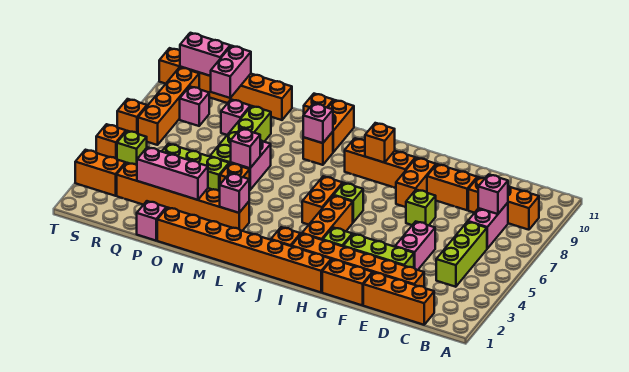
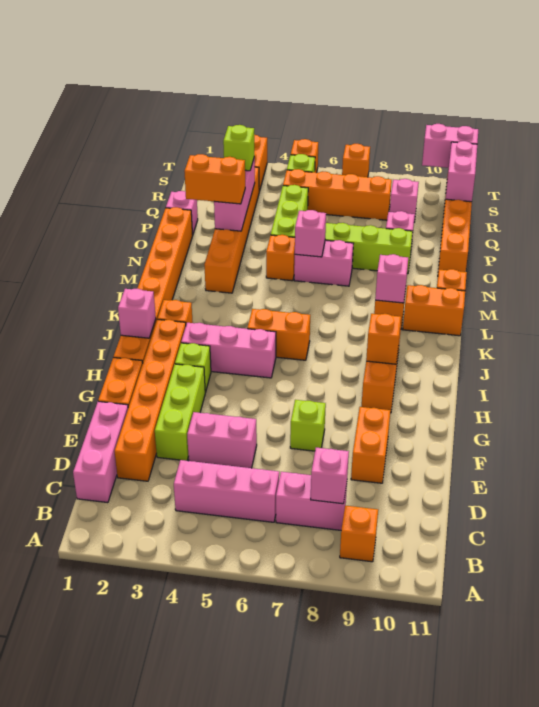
orange 1x3 brick [468,177,539,230] -> orange 1x1 brick [340,505,378,562]
orange 1x3 brick [363,272,434,325] -> pink 1x3 brick [73,401,128,503]
lime 1x3 brick [436,222,487,287] -> pink 1x3 brick [174,460,279,522]
orange 1x2 brick [396,158,436,207] -> orange 1x2 brick moved to [184,154,245,204]
orange 1x3 brick [302,195,353,240] -> pink 1x3 brick [181,323,276,378]
lime 1x1 brick [334,183,363,222] -> lime 1x1 brick moved to [223,125,255,171]
pink 1x1 brick [220,173,249,213] -> pink 1x1 brick moved to [118,289,156,338]
pink 1x2 brick [211,46,251,98] -> pink 1x2 brick moved to [422,124,478,168]
orange 1x4 brick [138,67,199,145] -> orange 1x4 brick moved to [283,169,392,220]

